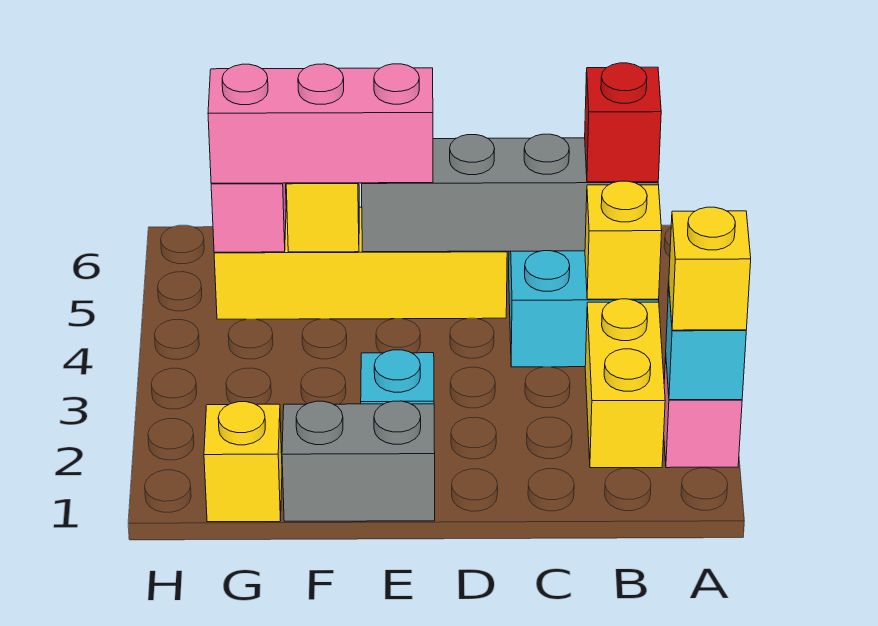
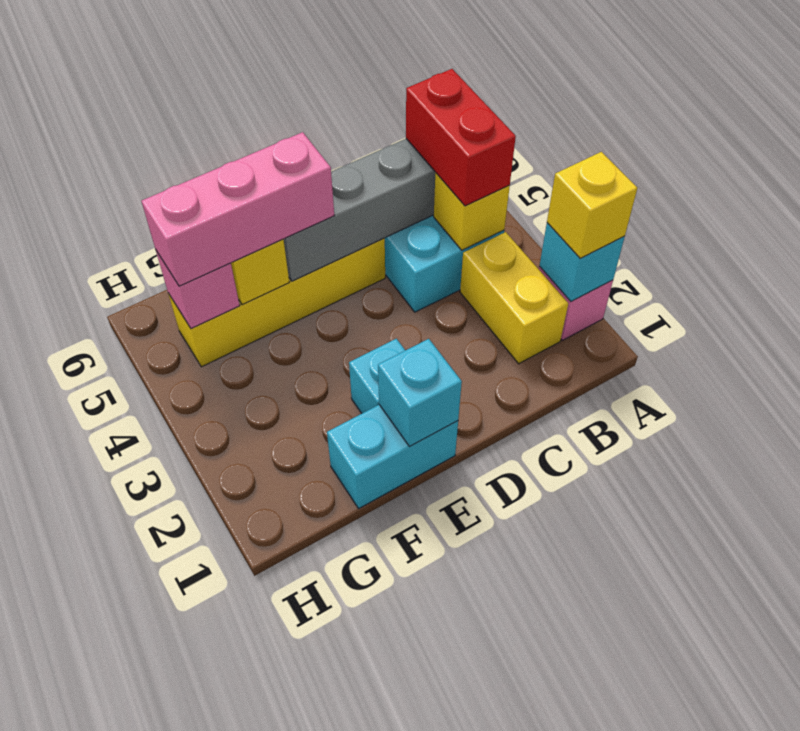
red 1x1 brick [585,63,661,182] -> red 1x2 brick [406,69,516,206]
grey 1x2 brick [282,401,435,521] -> cyan 1x2 brick [327,405,458,508]
none -> cyan 1x1 brick [378,339,462,446]
yellow 1x1 brick [204,402,282,522] -> none

